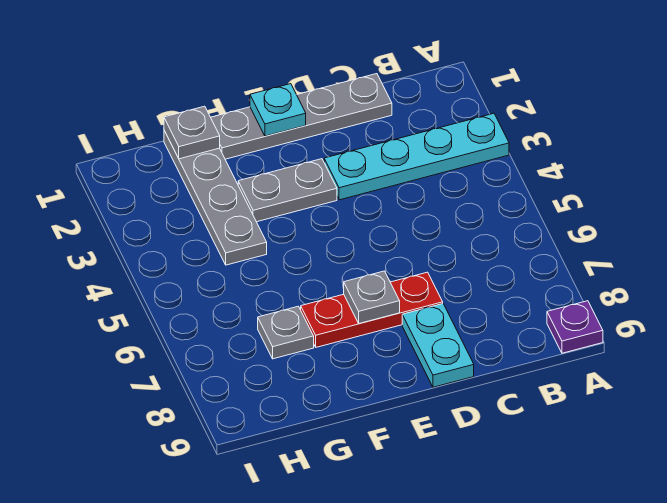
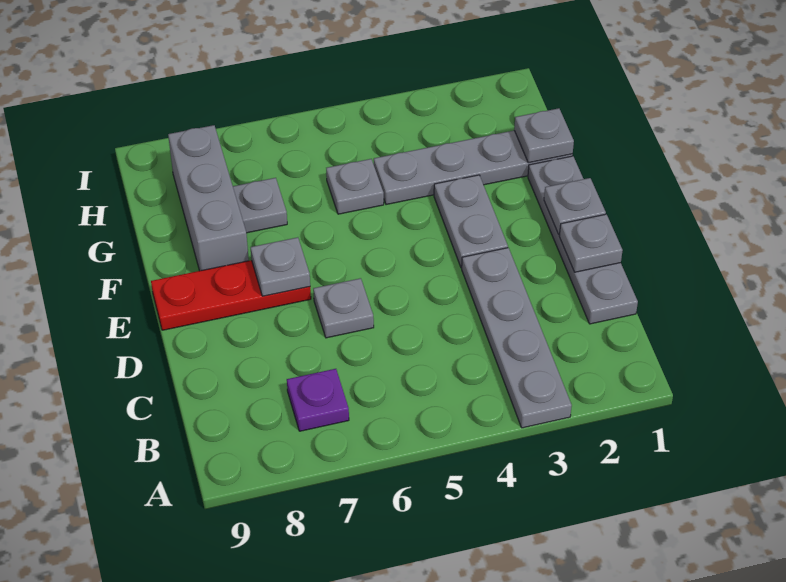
cyan 1x4 plate [324,113,509,200] -> grey 1x4 plate [462,248,572,428]
purple 1x1 plate [547,301,603,353] -> purple 1x1 plate moved to [287,369,349,431]
none -> grey 1x1 plate [559,214,623,272]
none -> grey 1x1 plate [313,278,374,338]
red 1x3 plate [301,272,443,347] -> red 1x3 plate turned to [151,260,311,330]
cyan 1x2 plate [402,304,474,387] -> none
cyan 1x1 plate [250,84,306,136] -> grey 1x1 plate [544,178,606,235]
none -> grey 1x3 brick [168,125,249,271]
none -> grey 1x1 plate [326,159,384,214]

